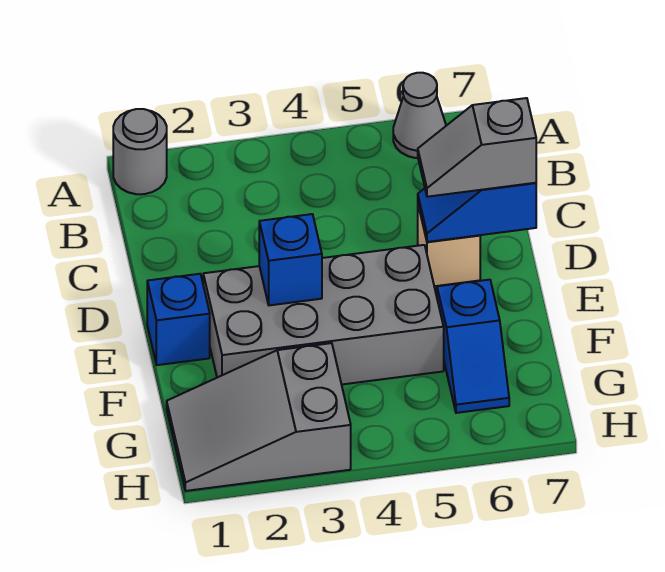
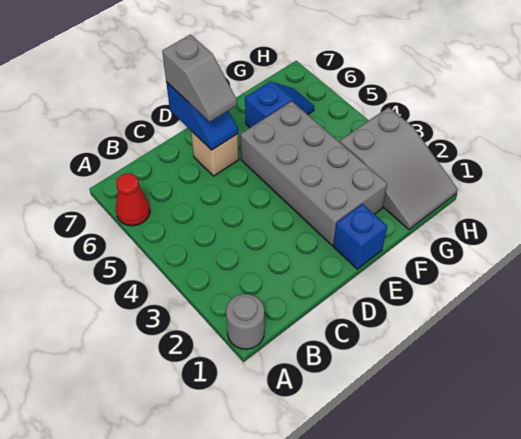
grey 1x1 cone [393,73,446,158] -> red 1x1 cone [116,173,150,226]
blue 1x1 brick [259,214,322,305] -> none

